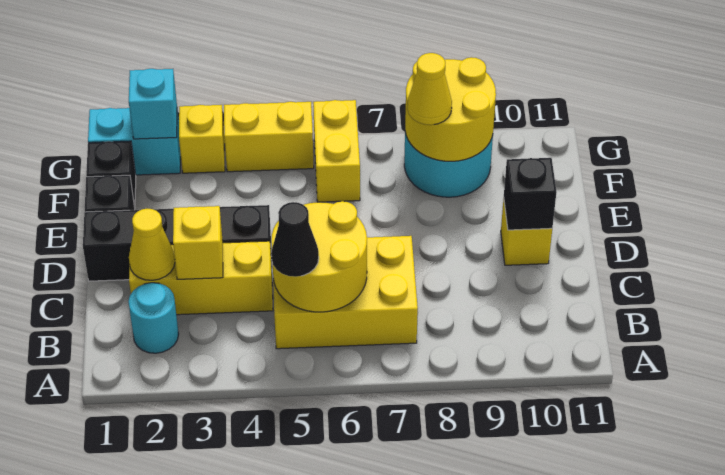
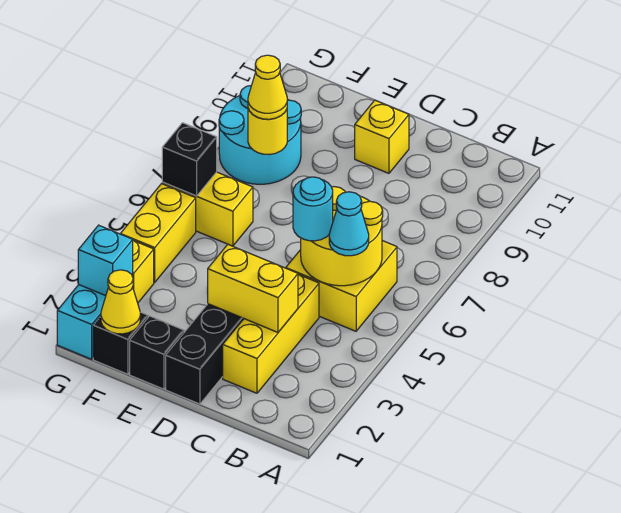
cyan 1x1 round brick [128,283,179,353] -> cyan 1x1 round brick moved to [293,177,333,241]
yellow 2x3 brick [273,236,418,349] -> yellow 2x2 brick [286,241,397,331]
black 1x1 cone [271,202,319,277] -> cyan 1x1 cone [329,192,369,256]
yellow 1x1 cone [129,209,175,280] -> yellow 1x1 cone moved to [101,270,140,334]
yellow 1x1 brick [173,206,223,279] -> yellow 1x2 brick [208,244,298,332]
black 1x1 brick [504,158,557,230] -> black 1x1 brick moved to [162,123,217,196]
yellow 2x2 round brick [405,57,496,161] -> yellow 1x1 round brick [248,109,287,155]

